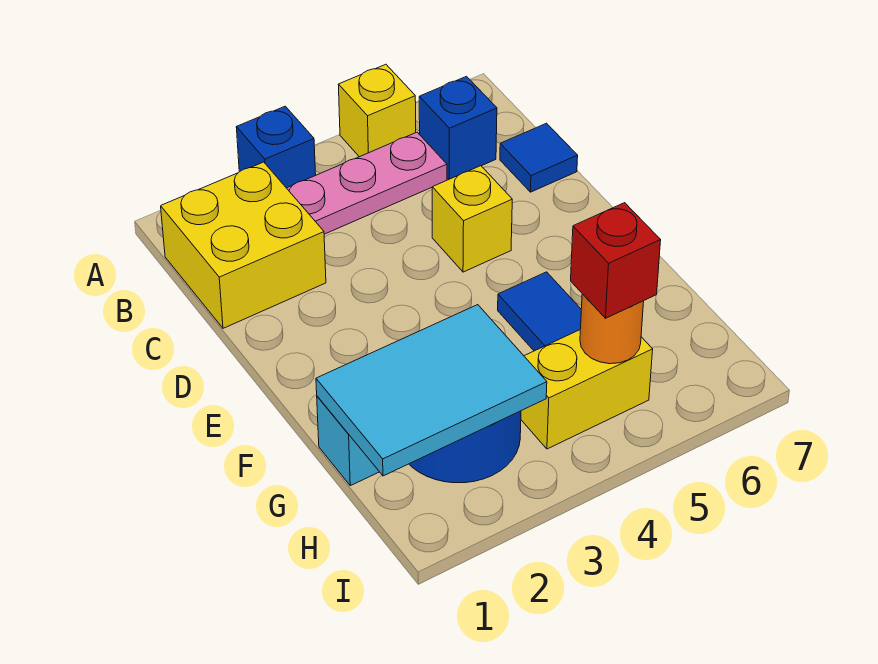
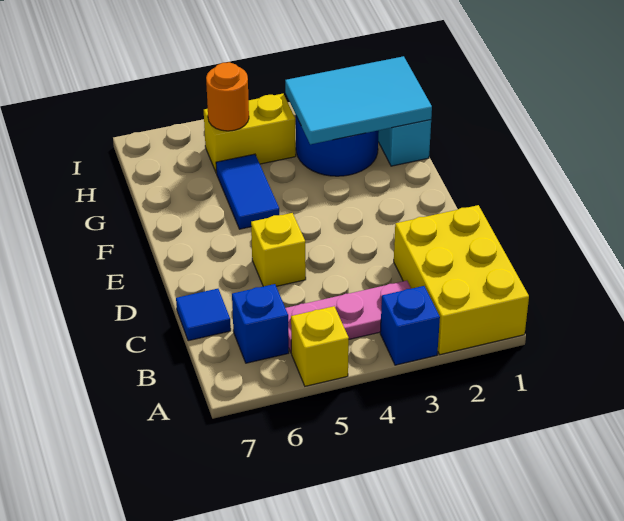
yellow 2x2 brick [161,162,326,328] -> yellow 2x3 brick [394,205,529,355]
red 1x1 brick [571,203,661,318] -> none

